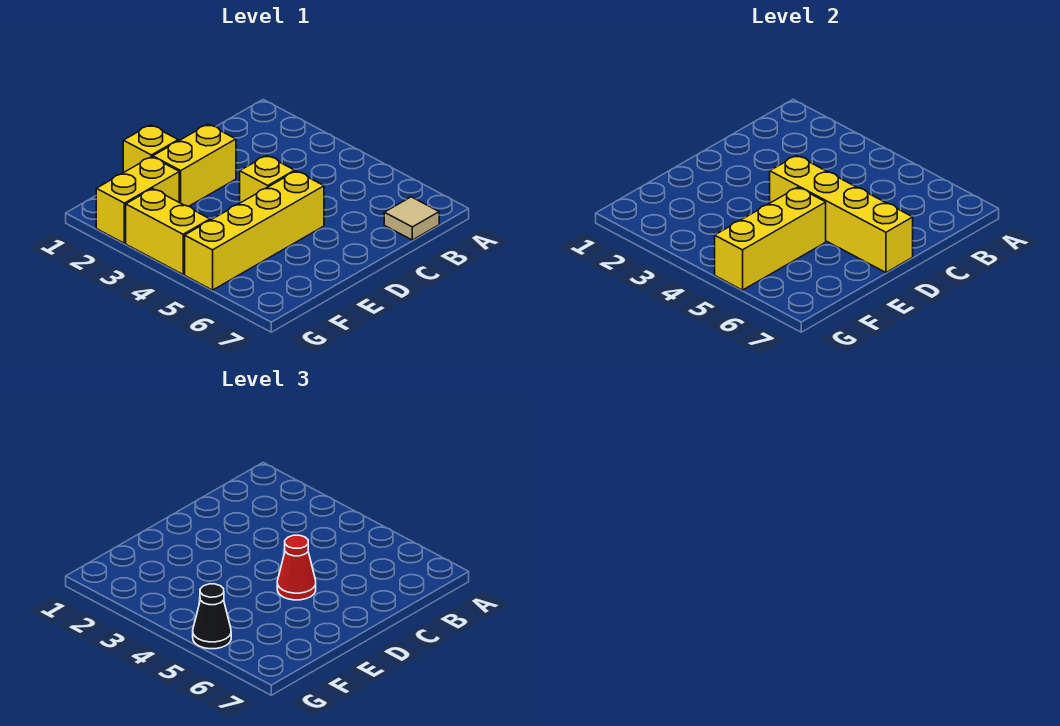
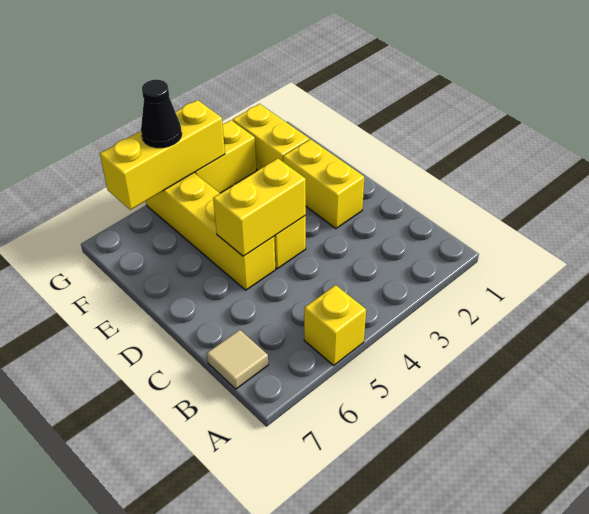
yellow 1x4 brick [770,155,913,273] -> yellow 1x2 brick [213,158,306,256]
red 1x1 cone [277,535,316,600] -> none
yellow 1x1 brick [123,125,178,173] -> yellow 1x1 brick moved to [304,285,366,365]
yellow 1x3 brick [715,187,826,290] -> yellow 1x3 brick turned to [100,100,225,210]

